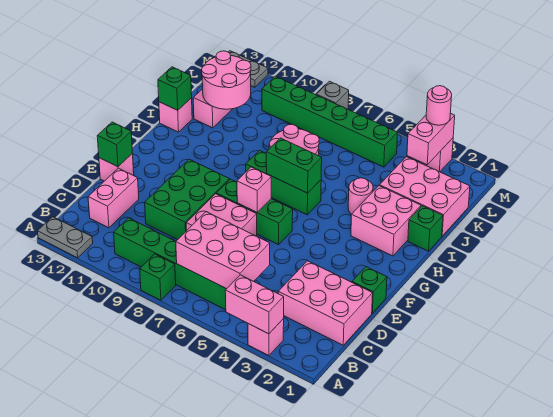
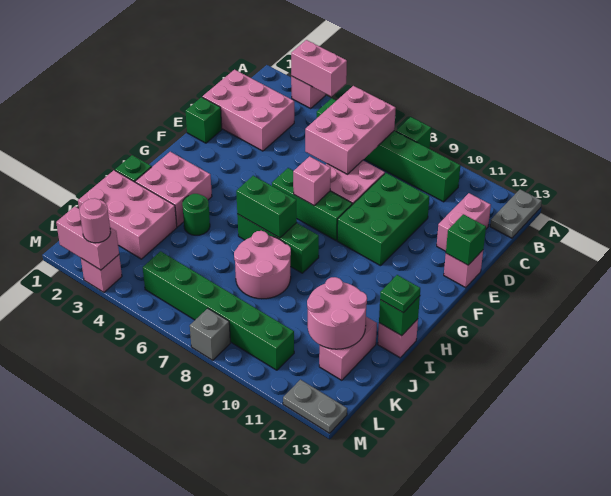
grey 1x2 plate [37,217,93,258] -> grey 1x2 plate turned to [490,189,542,238]
pink 2x3 brick [176,212,270,289] -> pink 2x3 brick turned to [305,86,396,174]
pink 1x1 round brick [348,178,373,214] -> green 1x1 round brick [182,194,210,235]
none -> green 1x1 plate [380,275,420,313]
pink 1x2 brick [407,113,455,165] -> pink 1x2 brick turned to [56,207,119,270]

